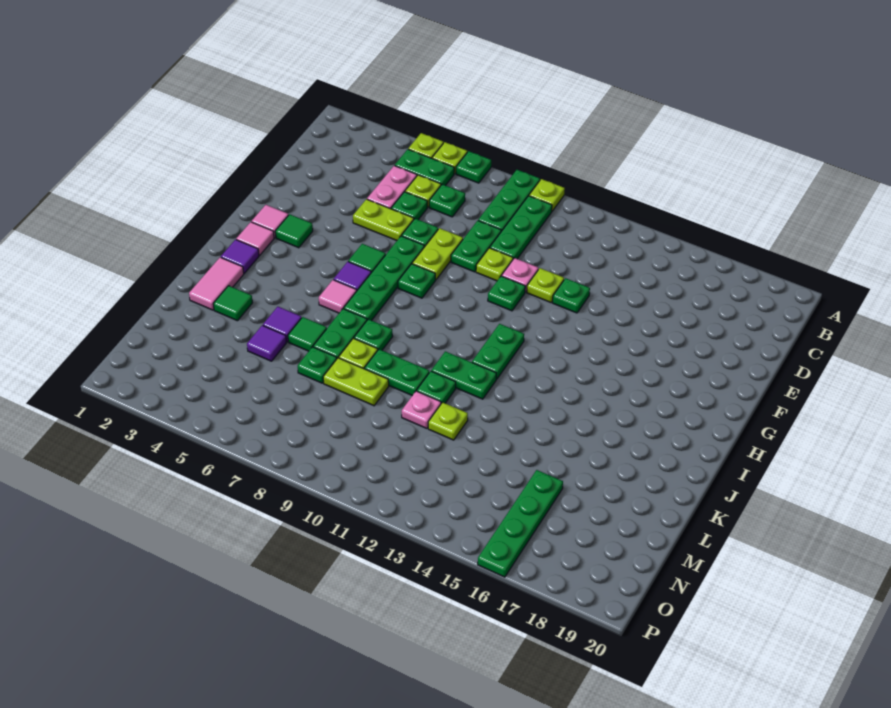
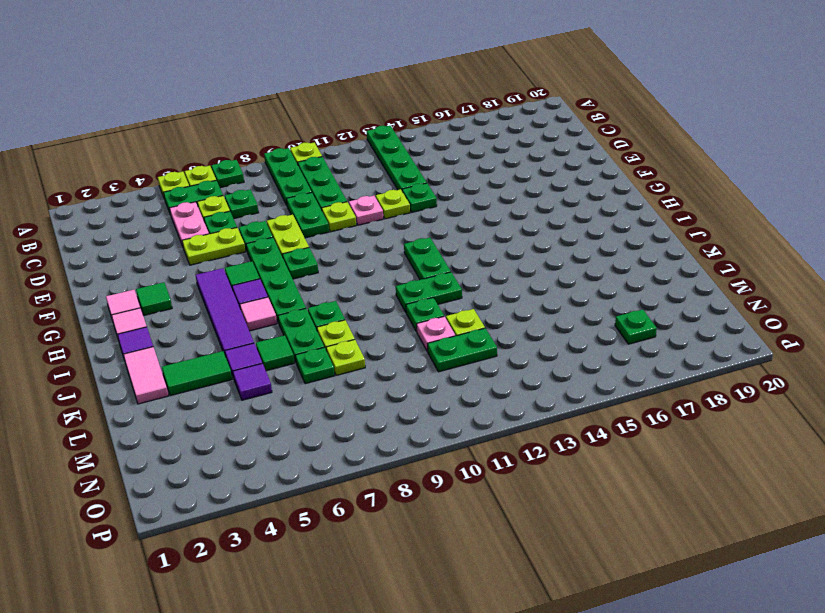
green 1x1 plate [488,276,525,311] -> green 1x1 plate moved to [615,309,657,344]
none -> purple 1x4 tile [196,268,254,356]
green 1x1 tile [213,286,252,321] -> green 1x2 tile [162,351,232,396]
green 1x2 plate [364,349,429,396] -> green 1x2 plate moved to [428,328,497,372]
lime 1x2 plate [323,358,389,406] -> lime 1x1 plate [326,340,365,375]
green 1x4 plate [478,470,563,577] -> green 1x4 plate moved to [367,126,427,190]

